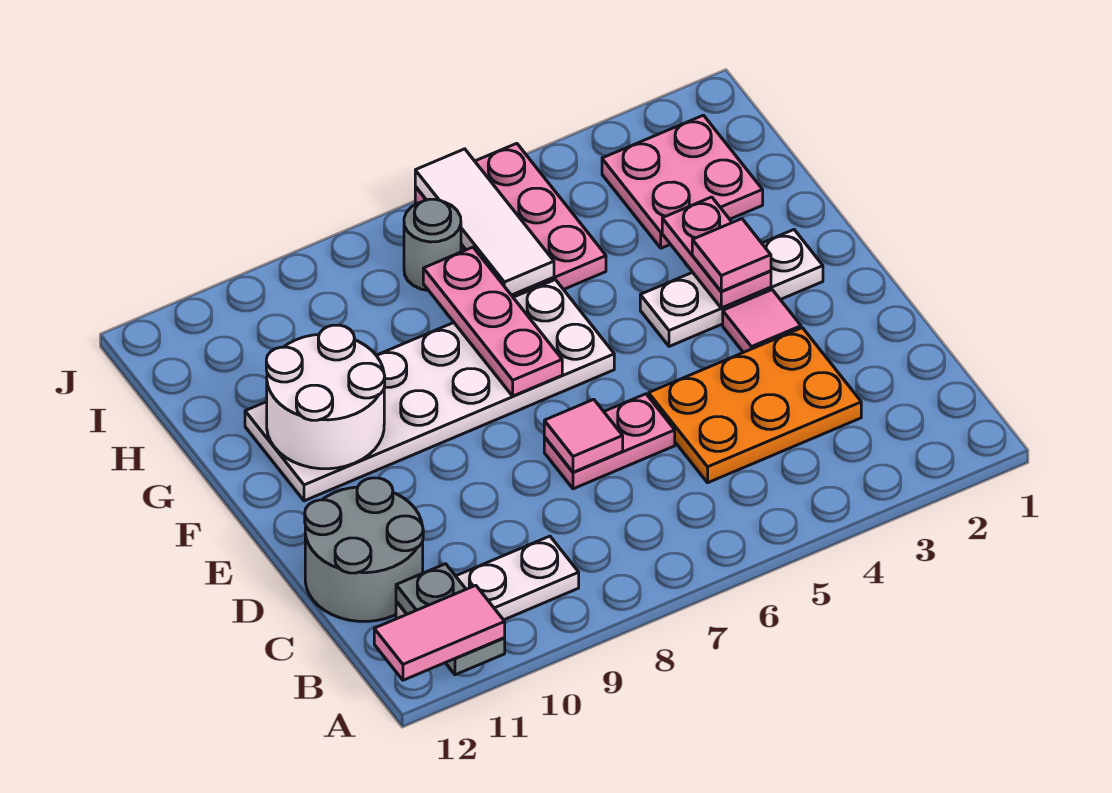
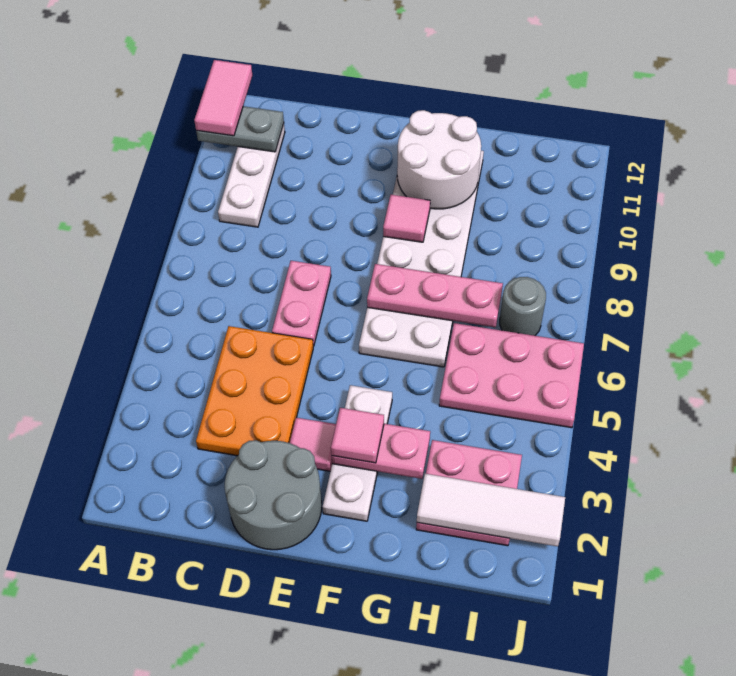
grey 2x2 round brick [305,478,423,621] -> grey 2x2 round brick moved to [225,440,322,550]
pink 1x1 tile [544,399,623,472] -> pink 1x1 tile moved to [383,195,430,242]
white 1x3 tile [415,149,554,295] -> white 1x3 tile moved to [417,474,565,547]

